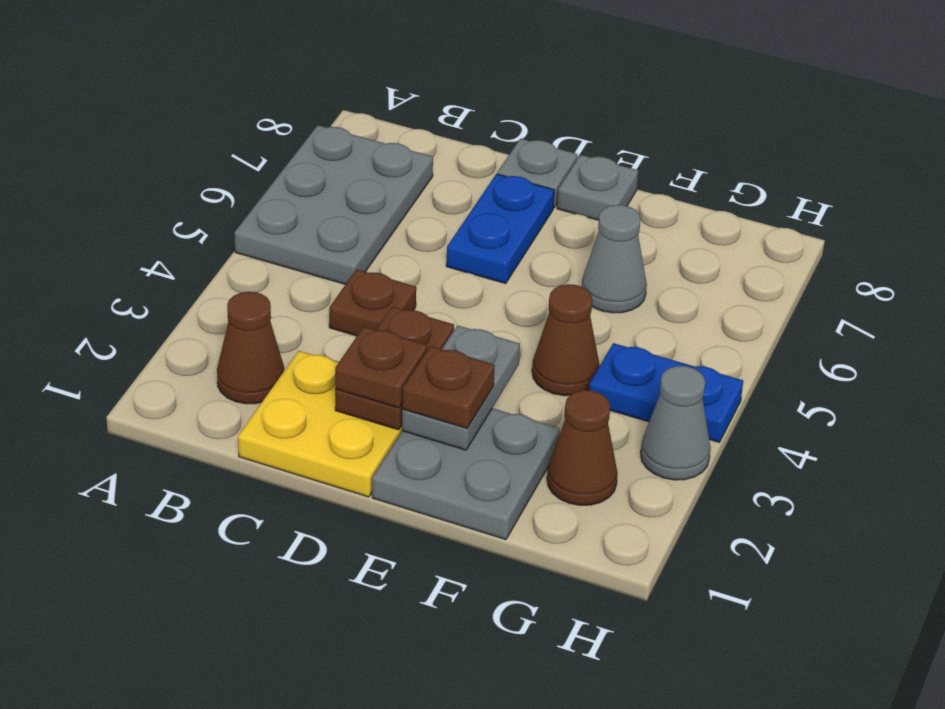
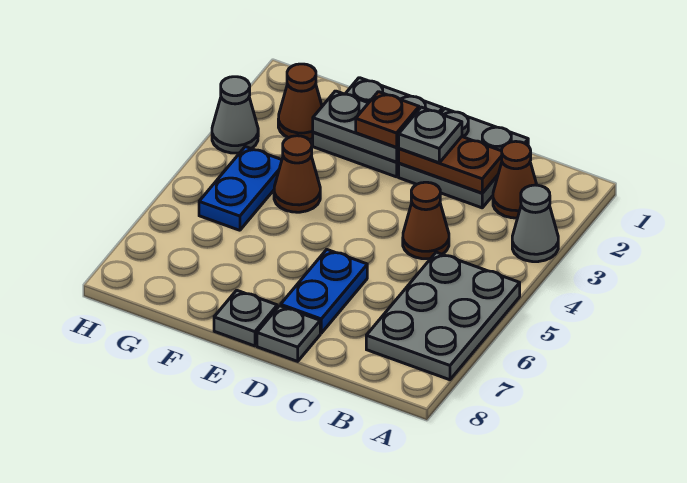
yellow 2x2 plate [238,351,402,497] -> grey 2x2 plate [399,109,528,208]
brown 1x1 plate [329,269,416,336] -> brown 1x1 cone [403,182,449,259]
brown 1x2 plate [335,307,454,430] -> brown 1x2 plate turned to [399,137,502,193]
brown 1x1 plate [335,327,427,408] -> grey 1x1 plate [399,107,462,163]
grey 1x2 plate [402,325,520,450] -> grey 1x2 plate turned to [313,91,399,162]
grey 1x1 cone [582,205,647,313] -> grey 1x1 cone moved to [512,185,558,262]
blue 1x2 plate [589,343,743,442] -> blue 1x2 plate turned to [199,147,282,230]

